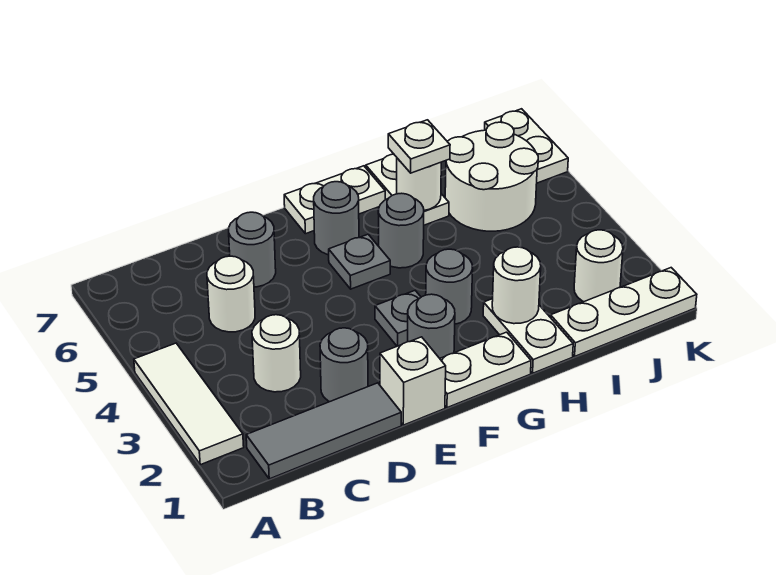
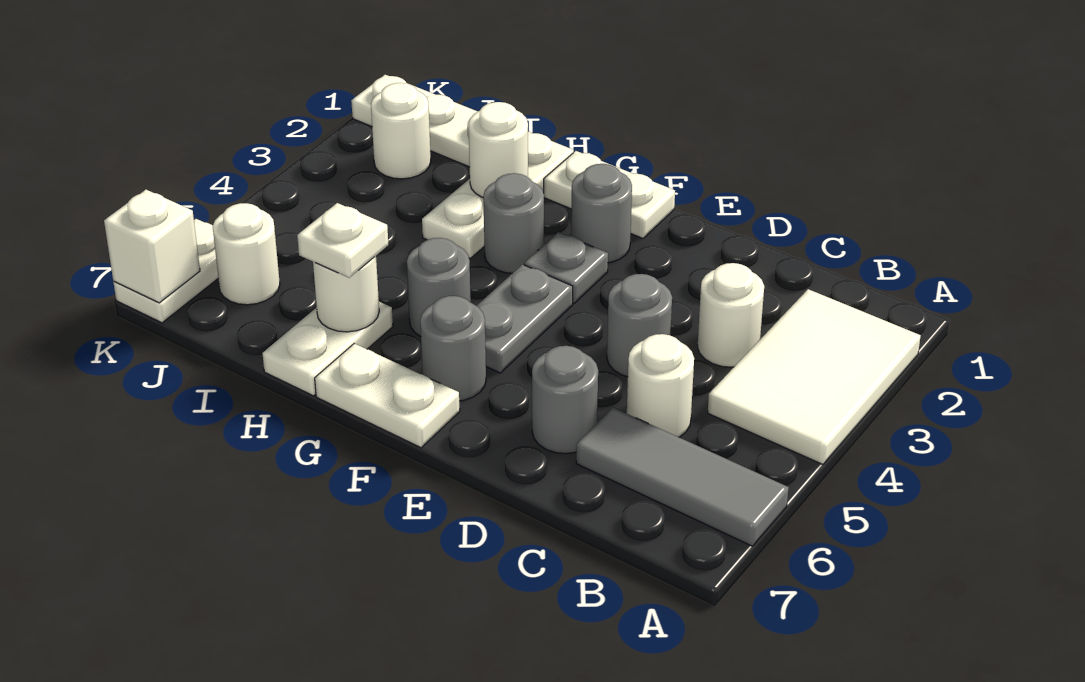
white 1x3 tile [134,343,244,465] -> white 2x3 tile [708,289,921,464]
grey 1x3 tile [246,383,401,479] -> grey 1x3 tile moved to [576,408,789,546]
grey 1x1 round brick [320,328,368,402] -> grey 1x1 round brick moved to [607,274,672,377]
white 1x1 brick [380,337,446,425] -> white 1x1 brick moved to [104,190,200,303]
grey 1x1 plate [329,234,390,289] -> grey 1x2 plate [477,265,573,373]
white 1x2 plate [483,299,573,373] -> white 1x3 plate [422,132,573,258]
white 2x2 round brick [445,122,538,231] -> white 1x1 round brick [213,203,280,305]

